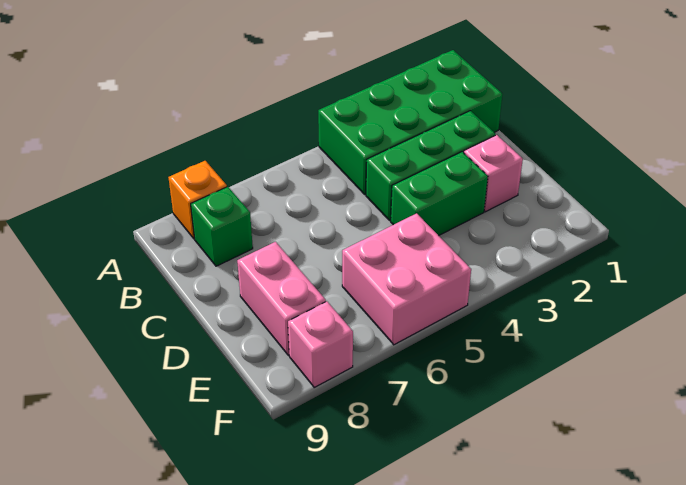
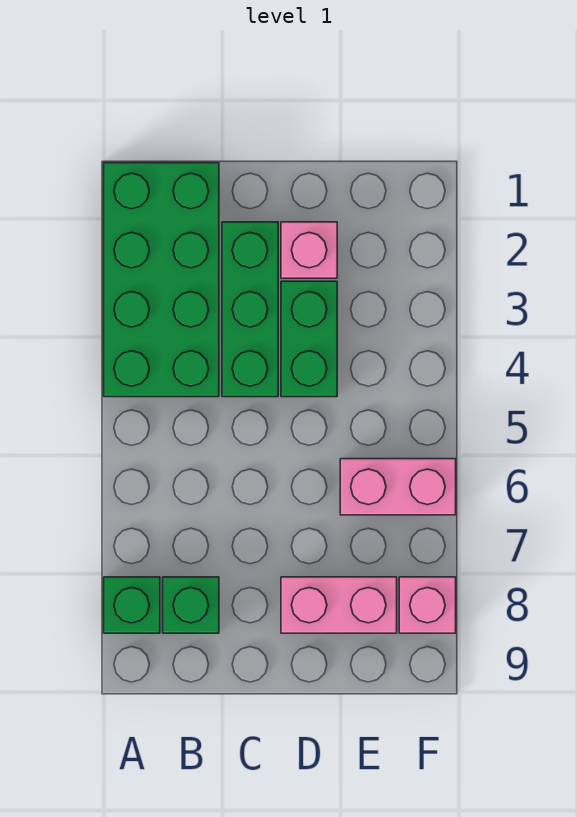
orange 1x1 brick [168,161,227,239] -> green 1x1 brick [104,577,160,633]
pink 2x2 brick [342,213,471,345] -> pink 1x2 brick [340,459,456,515]

